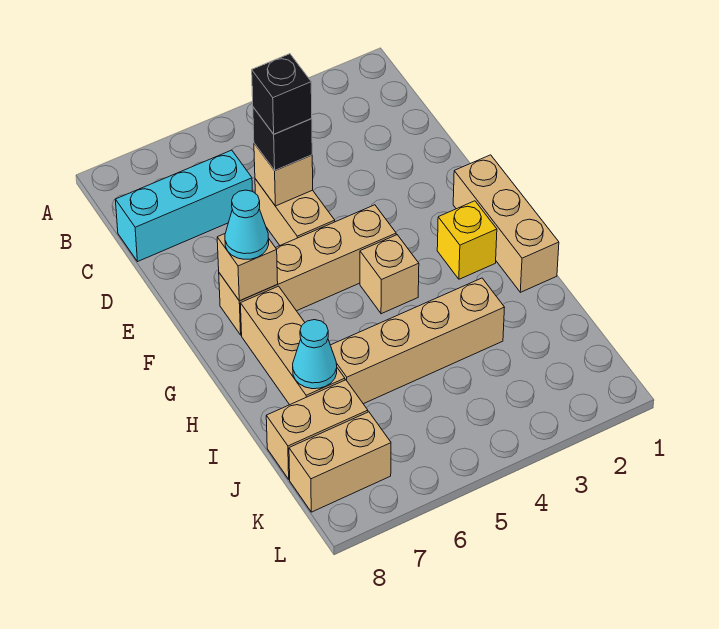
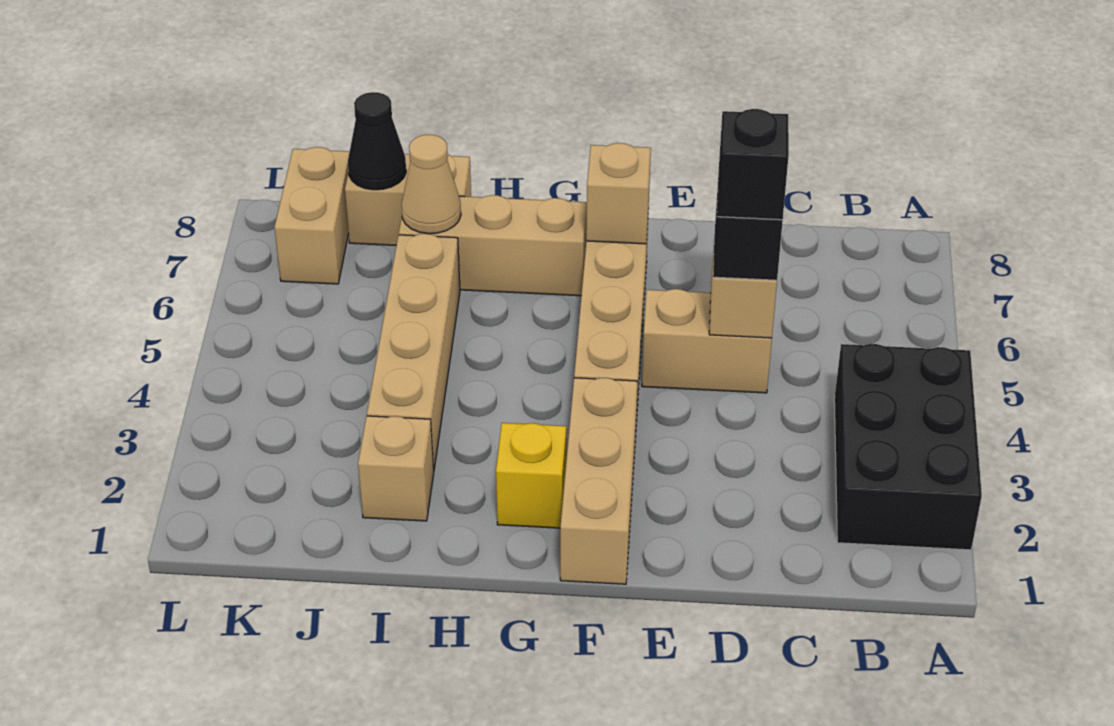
none -> black 2x3 brick [834,344,982,550]
cyan 1x3 brick [115,150,252,262] -> none
tan 1x3 brick [453,155,559,292] -> tan 1x3 brick turned to [560,378,638,584]
cyan 1x1 cone [225,190,269,259] -> none
tan 1x1 brick [360,235,419,314] -> tan 1x1 brick moved to [358,416,434,521]
cyan 1x1 cone [293,320,337,389] -> tan 1x1 cone [402,135,461,234]
tan 1x2 brick [266,380,368,479] -> tan 1x2 brick turned to [345,154,471,245]
none -> black 1x1 cone [348,92,406,190]

